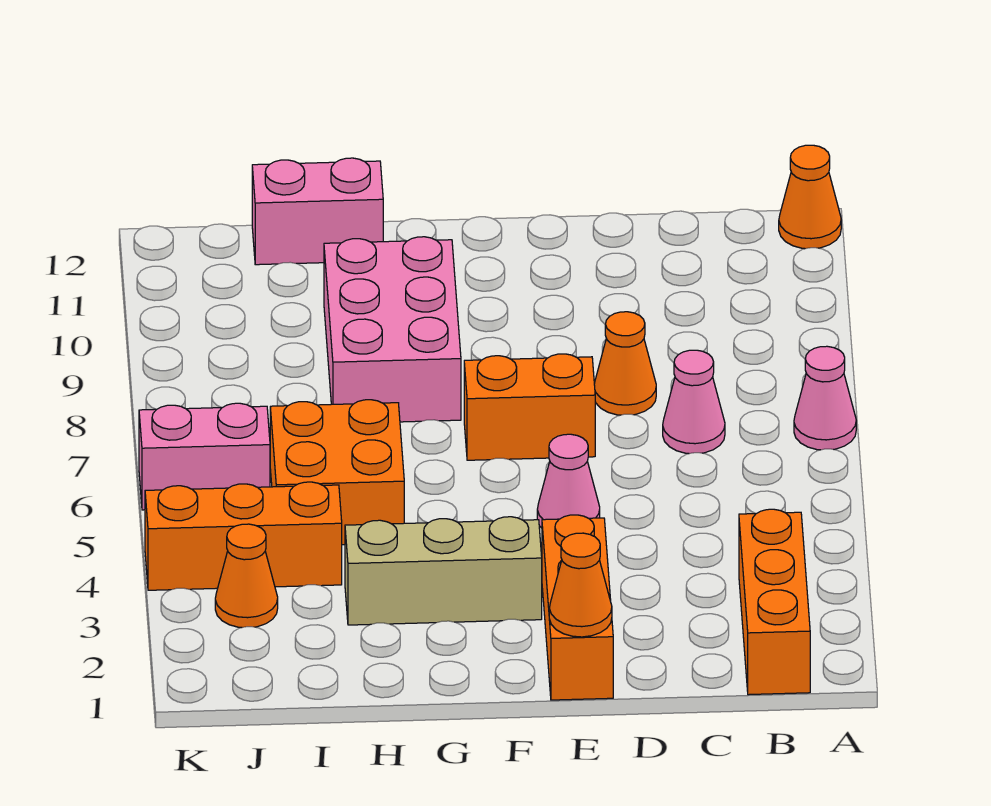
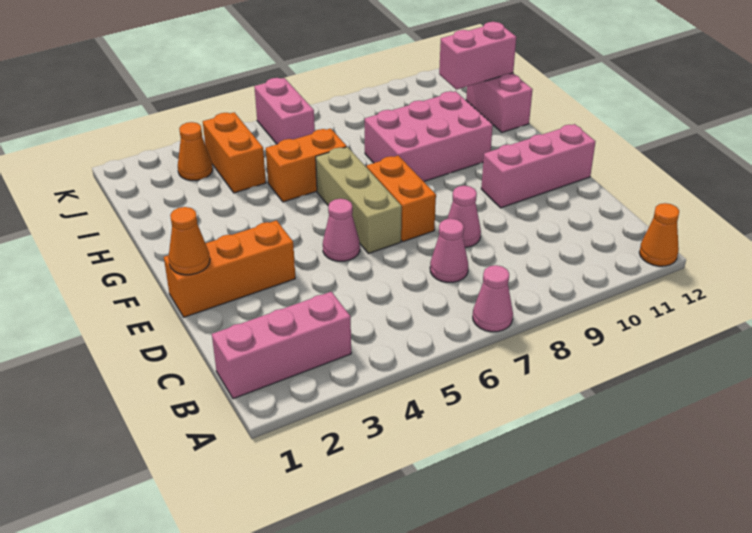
orange 1x3 brick [739,509,810,695] -> pink 1x3 brick [212,292,351,399]
orange 1x1 cone [594,312,656,415] -> pink 1x1 cone [447,186,481,248]
none -> pink 1x3 brick [481,124,596,208]
tan 1x3 brick [345,517,542,625] -> tan 1x3 brick moved to [316,147,402,254]
orange 2x2 brick [270,400,404,545] -> orange 1x2 brick [266,128,347,202]
orange 1x3 brick [145,482,342,590] -> orange 1x2 brick [203,112,266,193]
none -> pink 1x2 brick [439,22,516,90]

